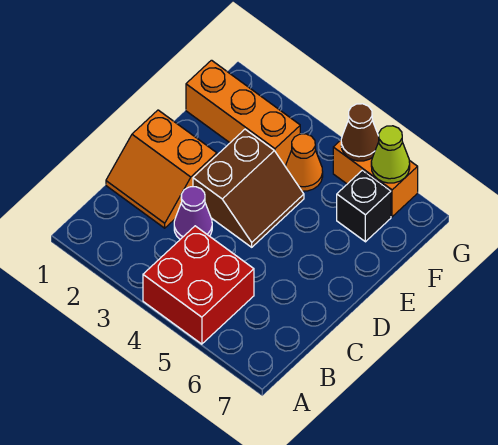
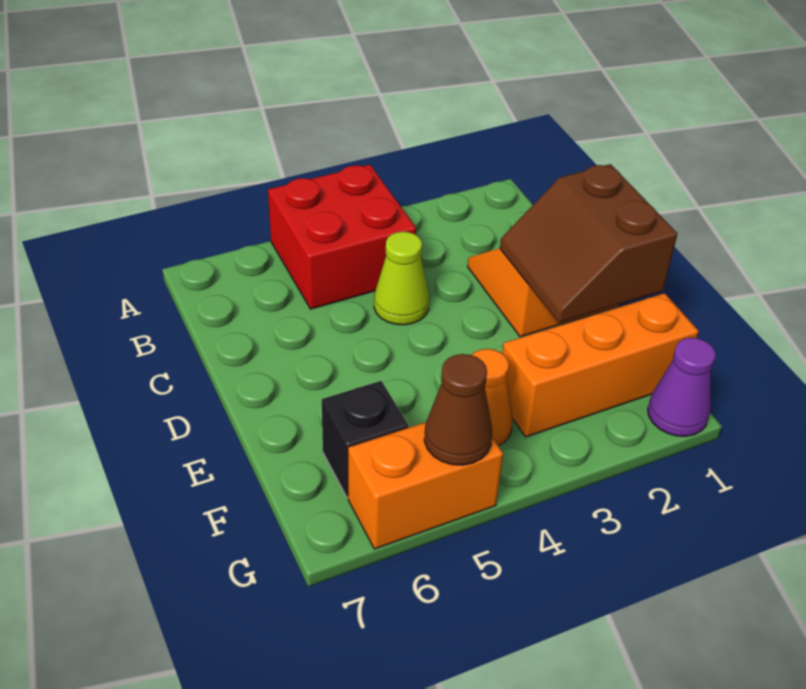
purple 1x1 cone [174,187,212,239] -> purple 1x1 cone moved to [648,338,716,436]
brown 2x2 slope [193,129,304,247] -> brown 2x2 slope moved to [500,164,677,323]
lime 1x1 cone [371,126,410,183] -> lime 1x1 cone moved to [374,232,429,325]

